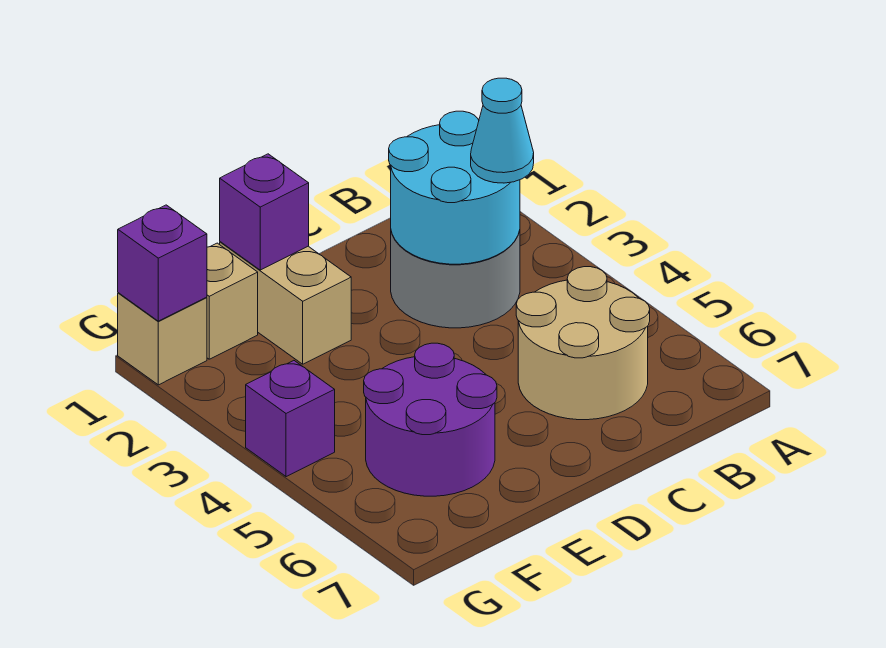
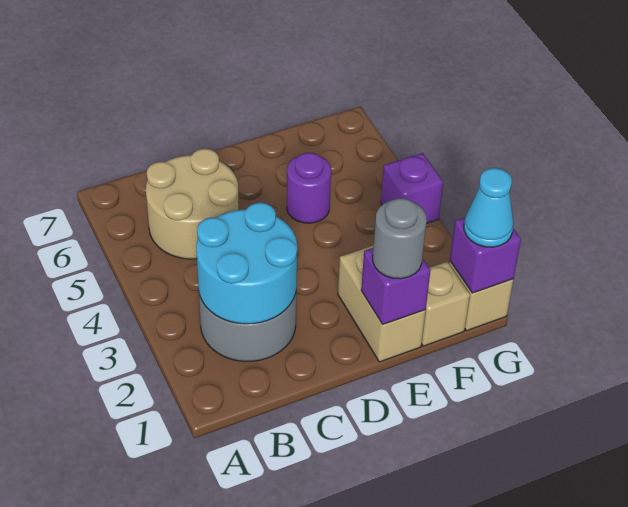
cyan 1x1 cone [471,78,534,183] -> cyan 1x1 cone moved to [464,168,513,247]
none -> grey 1x1 round brick [373,198,427,279]
purple 2x2 round brick [364,343,497,496] -> purple 1x1 round brick [287,153,331,223]

